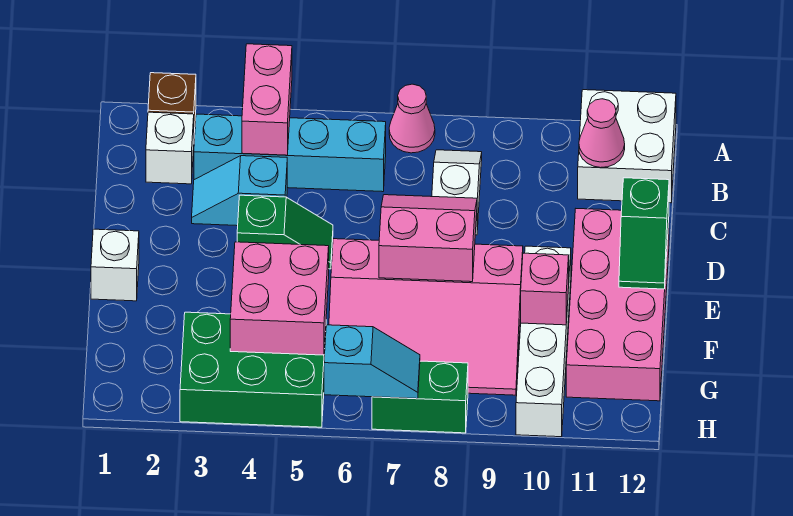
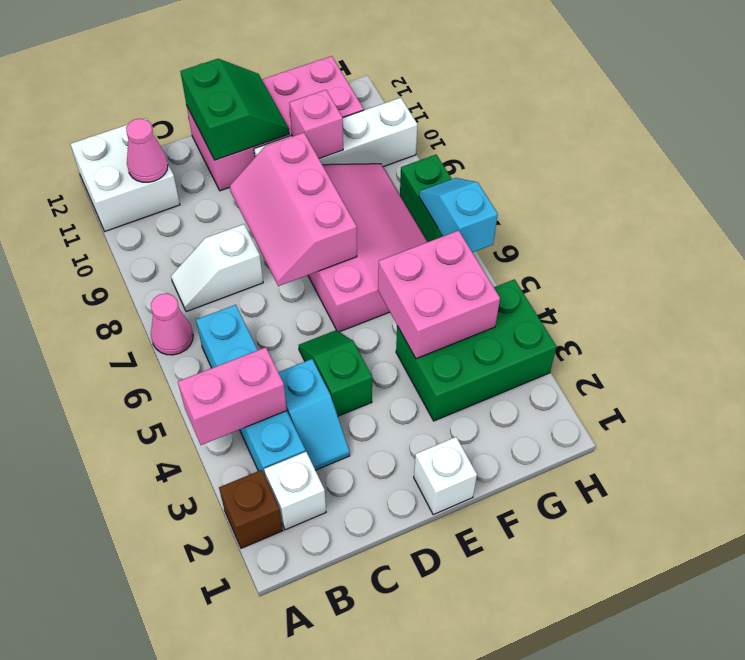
pink 2x2 slope [379,195,477,282] -> pink 2x3 slope [230,133,357,286]
green 1x2 slope [619,178,669,289] -> green 2x2 slope [180,59,289,160]
green 2x3 brick [180,312,326,427] -> green 2x3 brick turned to [396,279,557,421]

